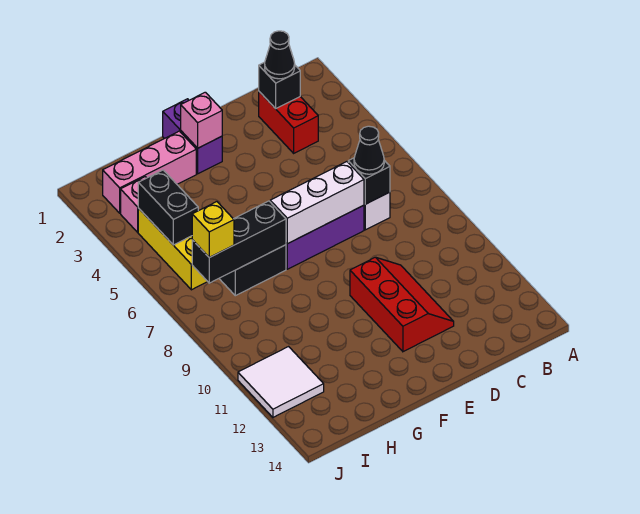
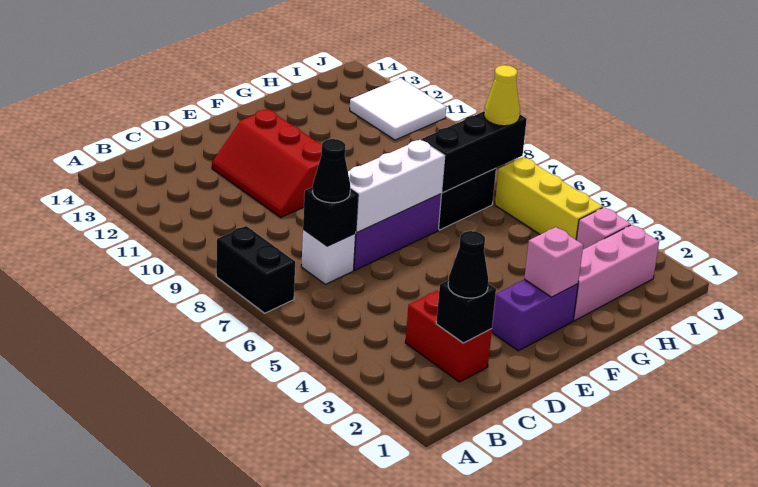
purple 1x2 brick [163,99,222,174] -> purple 1x2 brick turned to [492,279,578,351]
black 1x2 brick [138,170,198,245] -> black 1x2 brick moved to [216,226,295,313]
yellow 1x1 brick [192,202,234,257] -> yellow 1x1 cone [484,65,520,126]

